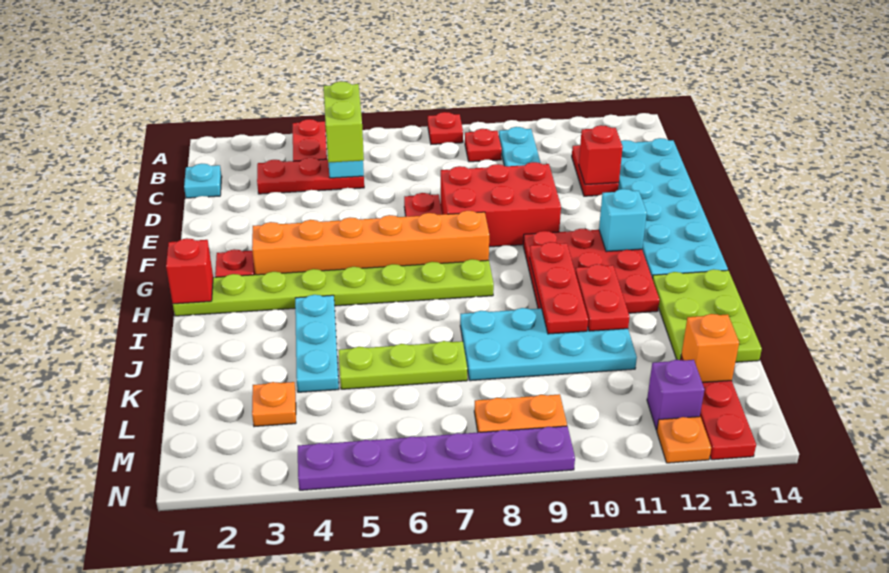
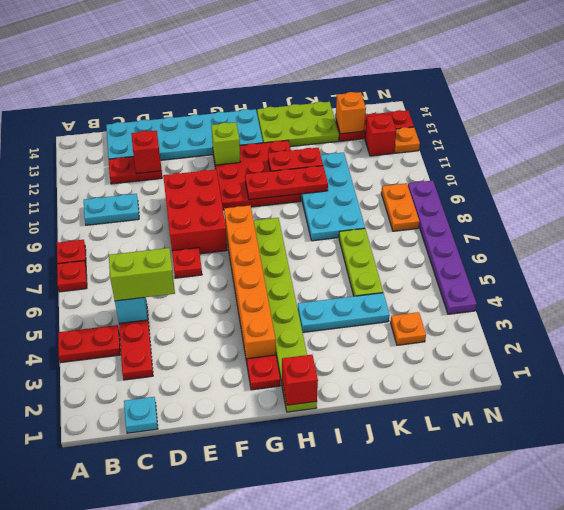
red 1x1 plate [465,129,502,162] -> red 1x1 plate moved to [57,261,87,292]
cyan 1x1 brick [599,189,647,252] -> lime 1x1 brick [211,122,240,165]
purple 1x1 brick [647,360,704,430] -> red 1x1 brick [365,114,396,156]

